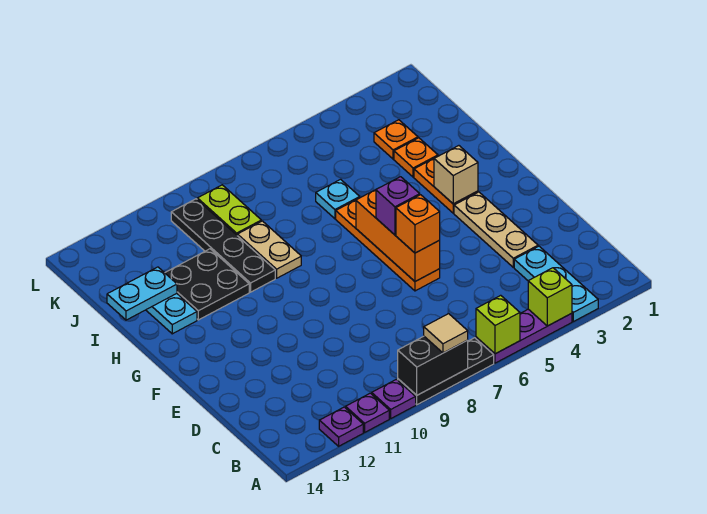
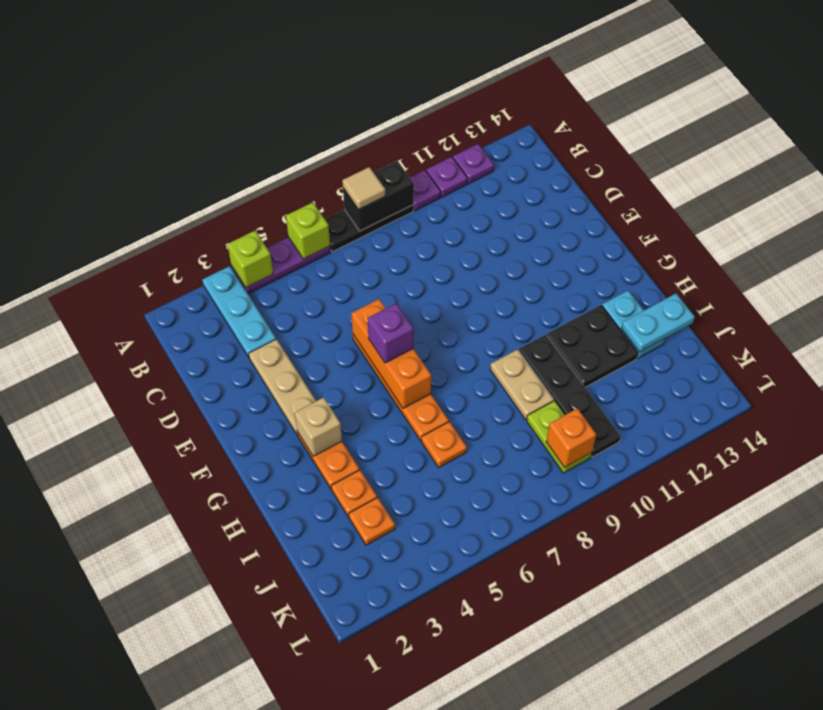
orange 1x1 brick [396,195,440,253] -> orange 1x1 brick moved to [546,408,596,467]
cyan 1x1 plate [316,179,360,219] -> orange 1x1 plate [421,422,467,468]

